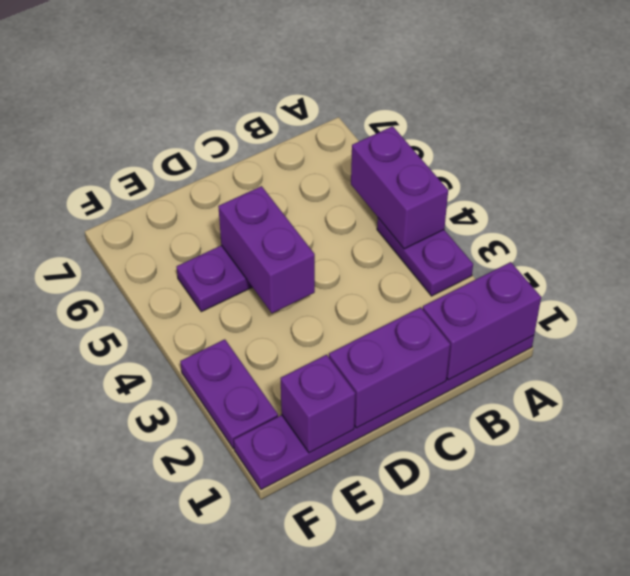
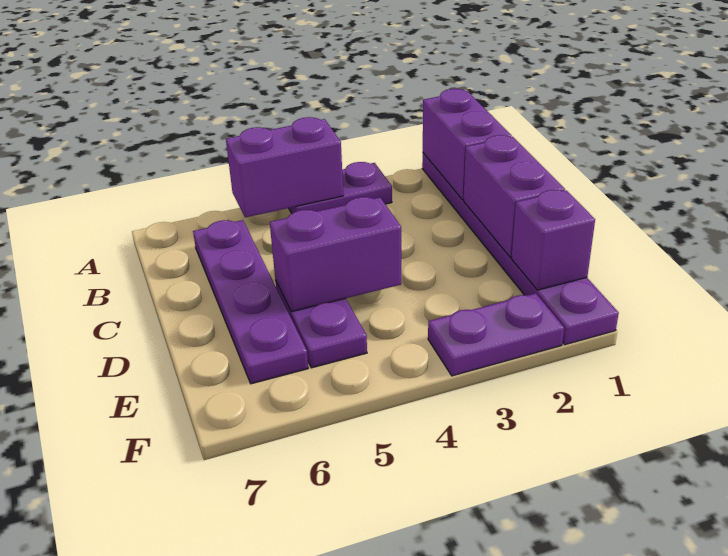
none -> purple 1x4 plate [193,220,308,384]

